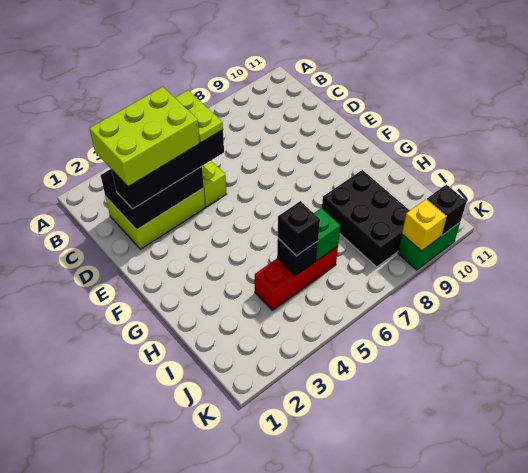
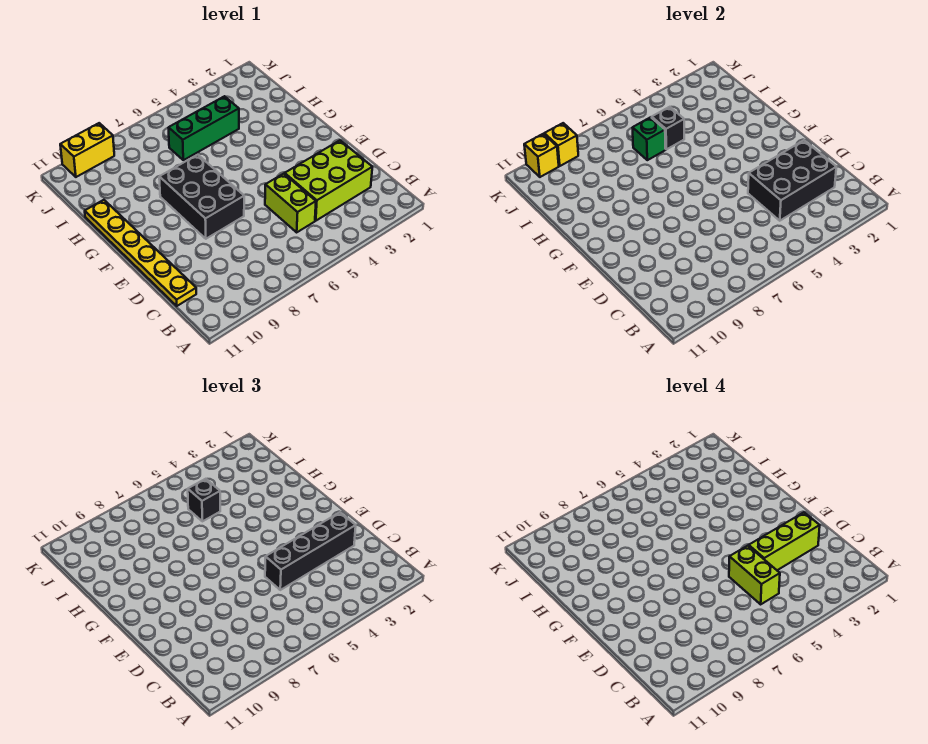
lime 2x3 brick [90,87,200,187] -> lime 1x3 brick [749,512,820,570]
lime 1x2 plate [175,90,223,142] -> lime 1x2 brick [729,546,780,604]
none -> yellow 1x6 plate [85,200,196,306]
black 2x3 brick [322,170,410,267] -> black 2x3 brick moved to [159,155,244,239]
red 1x3 brick [255,246,338,310] -> green 1x3 brick [169,96,239,160]
green 1x2 brick [398,223,460,270] -> yellow 1x2 brick [60,123,114,177]
black 1x1 brick [427,184,467,236] -> yellow 1x1 brick [524,134,559,177]

